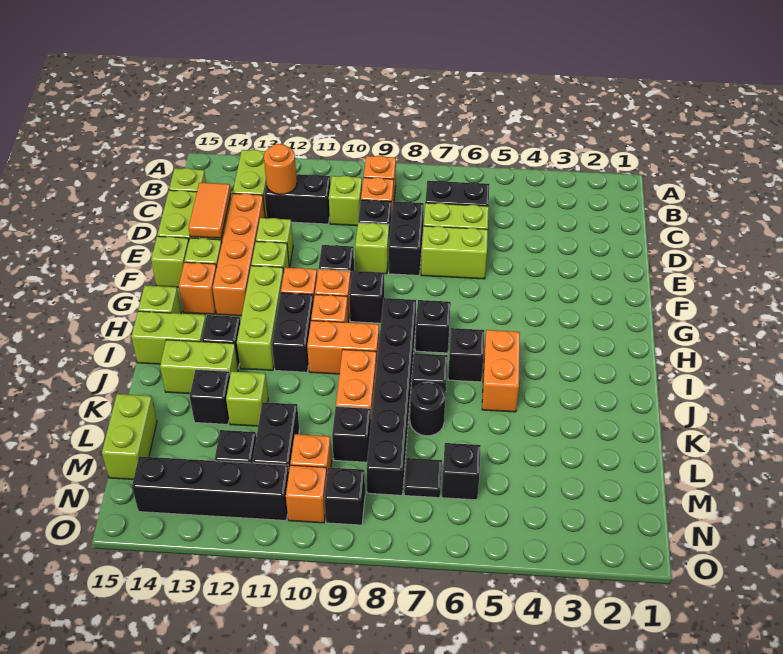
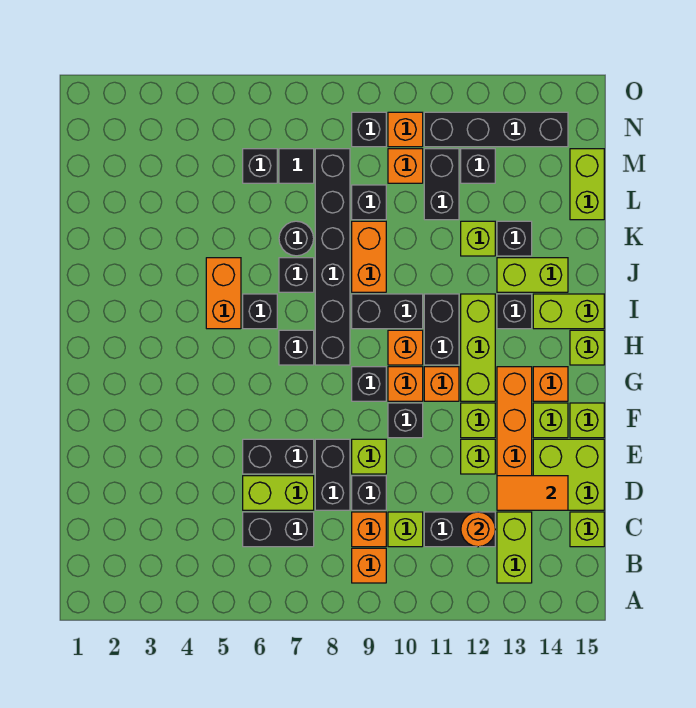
orange 1x2 tile [189,183,231,238] -> orange 1x2 tile turned to [497,476,568,510]
lime 1x2 brick [421,226,488,279] -> black 1x2 brick [243,439,314,474]
orange 1x2 brick [307,321,379,374] -> black 1x2 brick [352,294,423,329]

